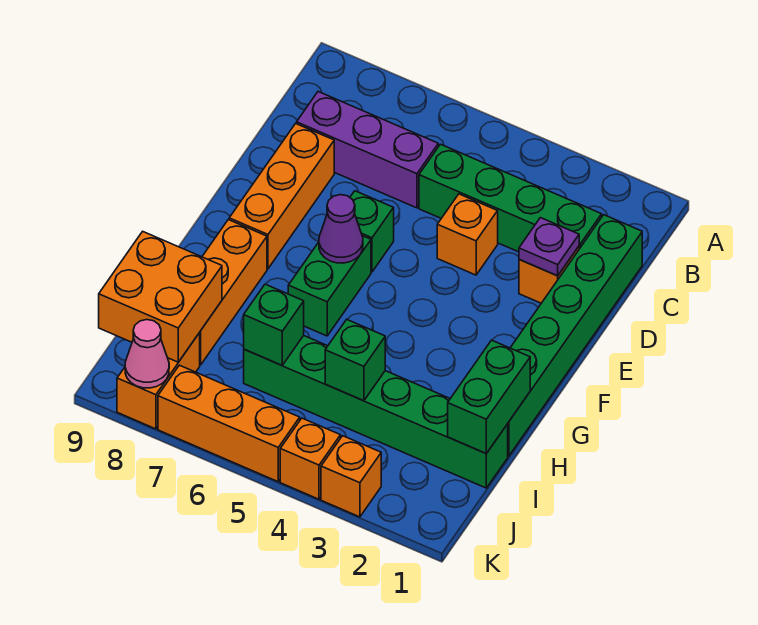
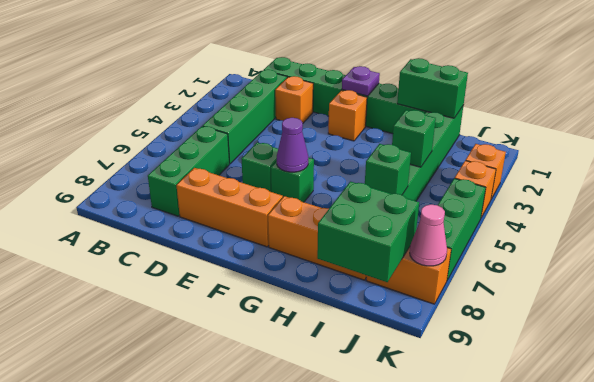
purple 1x3 brick [297,92,438,208] -> green 1x3 brick [148,126,229,216]
purple 1x1 plate [519,218,579,276] -> purple 1x1 plate moved to [342,66,380,96]
orange 1x1 brick [437,194,498,275] -> orange 1x1 brick moved to [328,90,367,141]
green 1x2 brick [288,236,371,336] -> green 1x1 brick [271,158,314,202]
orange 2x2 brick [99,231,222,362] -> green 2x2 brick [317,182,419,282]
orange 1x3 brick [158,365,300,482] -> green 1x3 brick [438,178,486,280]

